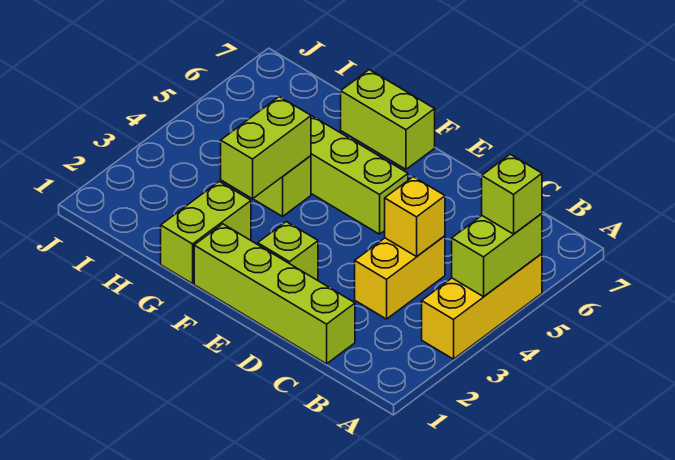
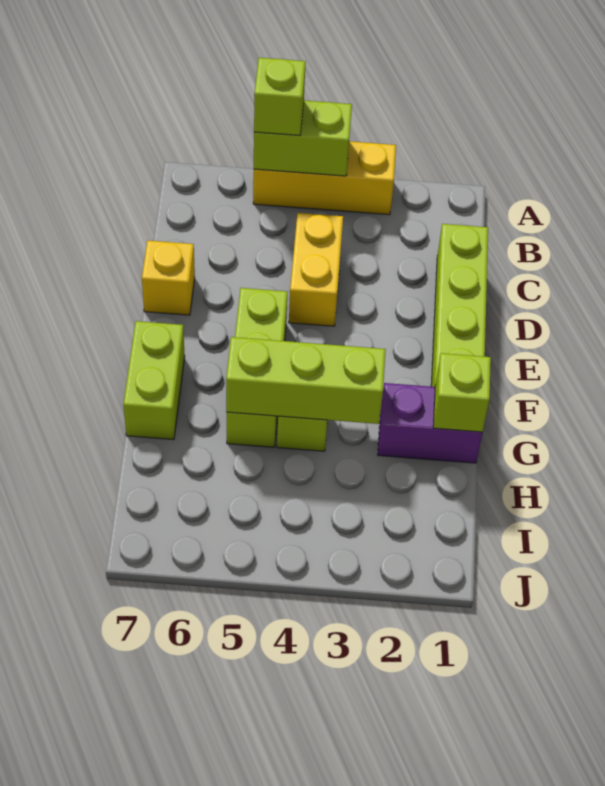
yellow 1x2 brick [355,236,445,319] -> yellow 1x2 brick turned to [289,213,343,326]
yellow 1x1 brick [385,177,445,257] -> yellow 1x1 brick moved to [142,241,195,315]
lime 1x1 brick [258,222,318,280] -> lime 1x1 brick moved to [433,353,491,432]
lime 1x2 brick [161,182,251,284] -> purple 1x2 brick [378,383,483,463]
lime 1x2 brick [221,97,311,199] -> lime 1x3 brick [226,337,386,424]

